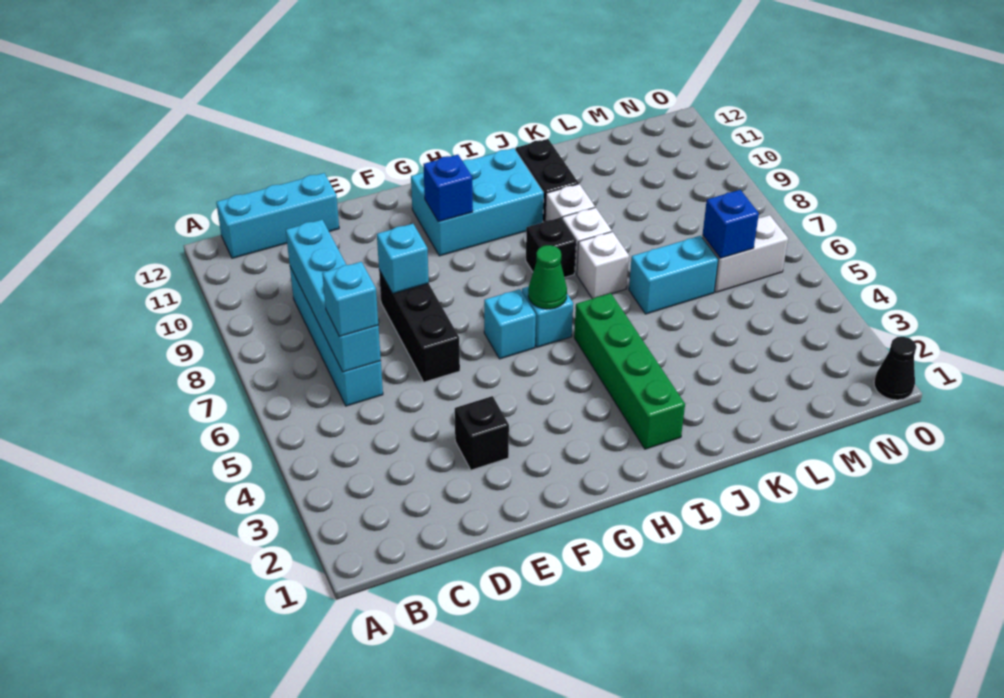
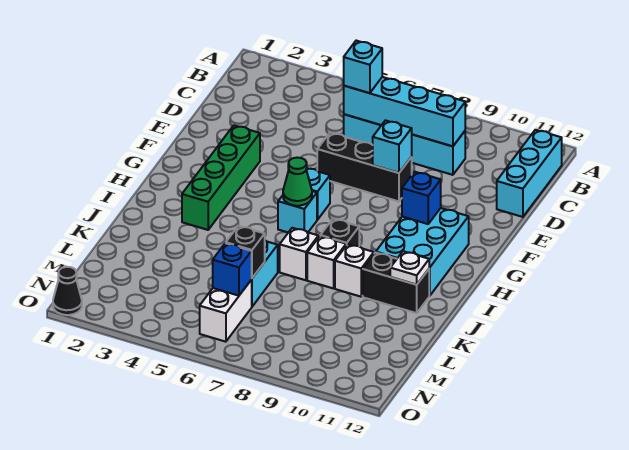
black 1x1 brick [455,396,509,470] -> black 1x1 brick moved to [226,226,265,278]
green 1x4 brick [574,293,685,449] -> green 1x4 brick turned to [182,125,260,230]
none -> white 1x1 plate [390,251,429,285]

